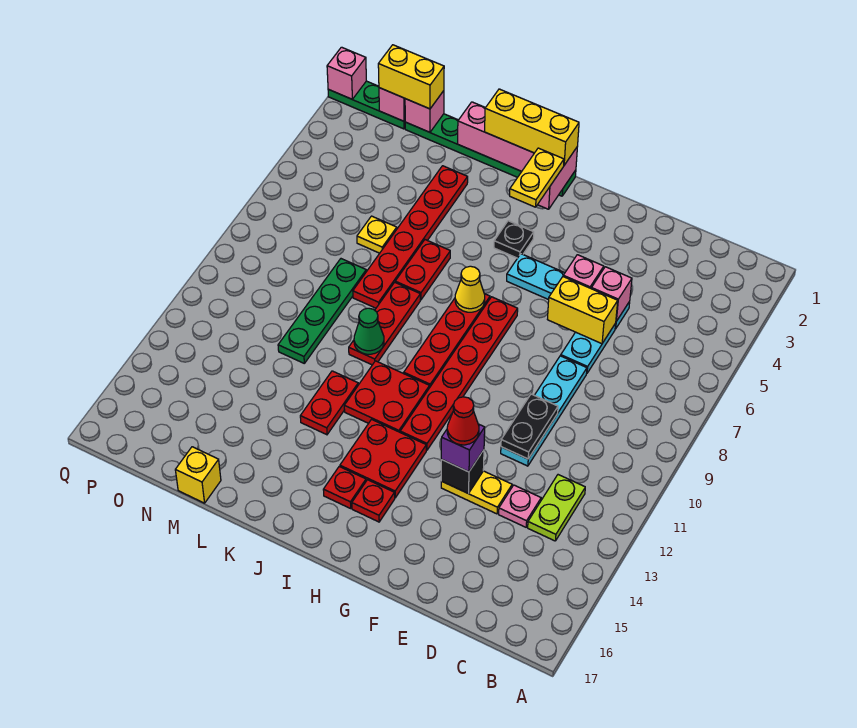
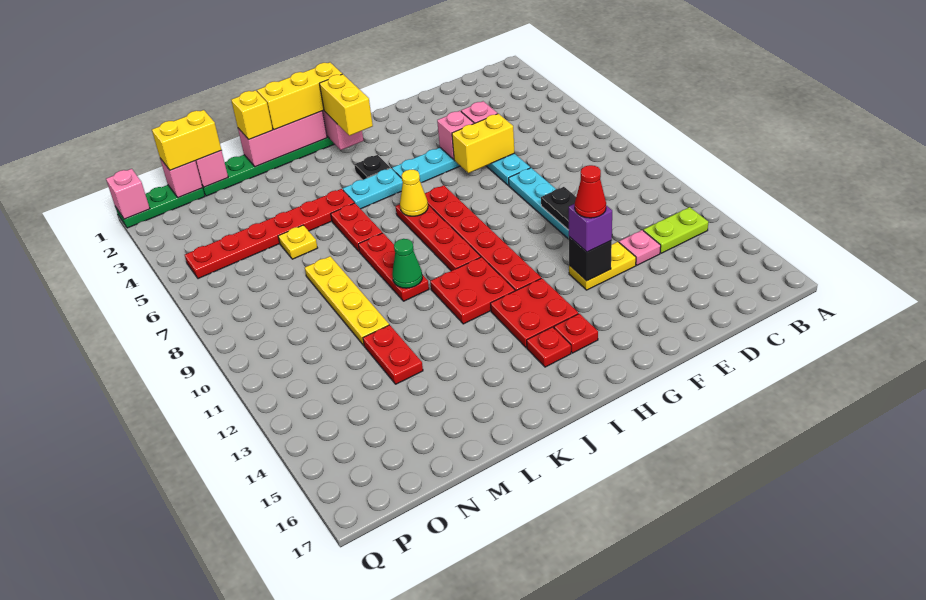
lime 1x2 plate [528,475,585,541] -> lime 1x2 plate turned to [643,207,708,253]
yellow 1x2 plate [510,148,564,207] -> yellow 1x2 brick [319,74,373,136]
none -> cyan 1x2 plate [343,168,403,209]
red 1x2 plate [300,371,358,435] -> red 1x2 plate moved to [363,325,423,384]
red 1x6 plate [353,166,468,308] -> red 1x6 plate turned to [185,189,354,279]
green 1x4 plate [278,259,366,363] -> yellow 1x4 plate [305,256,389,345]
yellow 1x1 brick [175,447,221,503] -> yellow 1x1 brick moved to [231,90,273,140]

